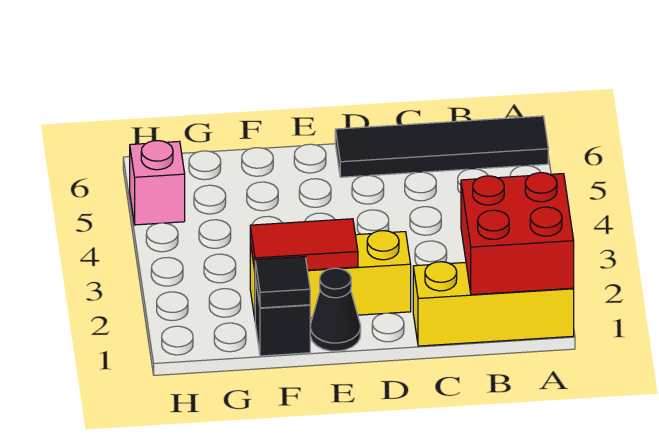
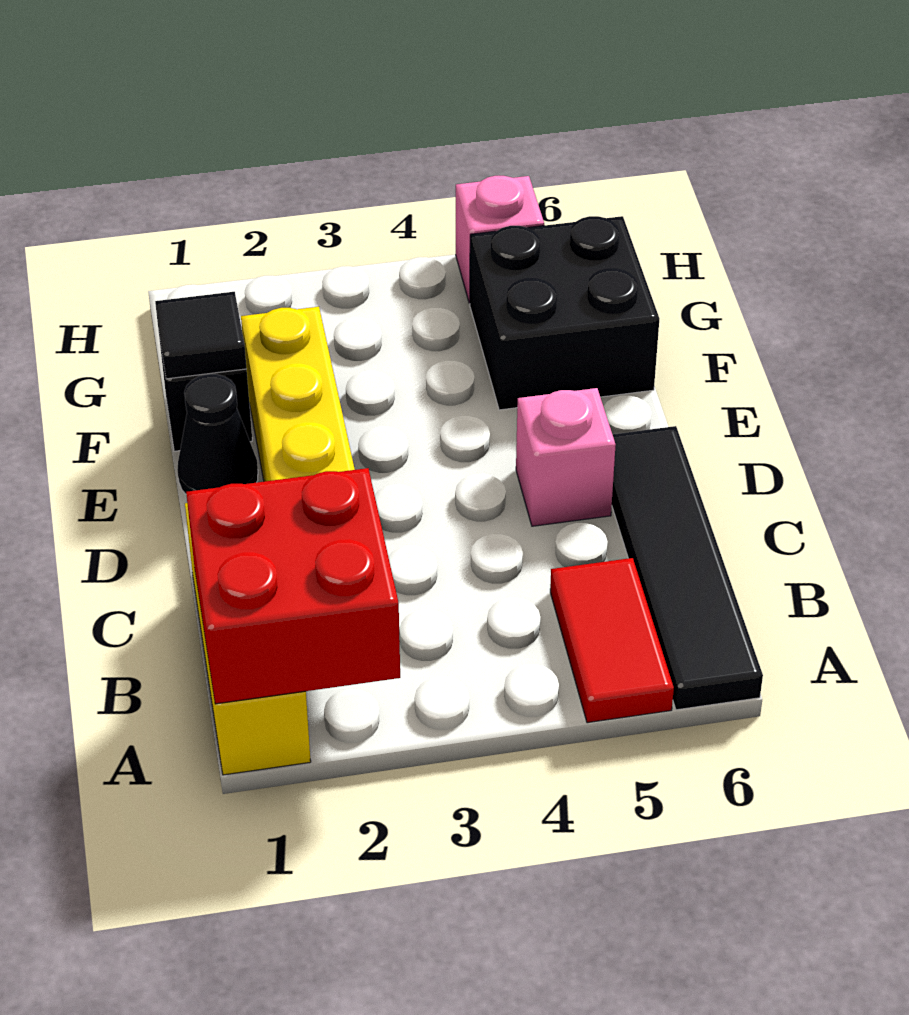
none -> pink 1x1 brick [516,388,616,526]
red 1x2 tile [250,219,358,270] -> red 1x2 tile moved to [550,558,674,723]
none -> black 2x2 brick [470,216,659,410]

